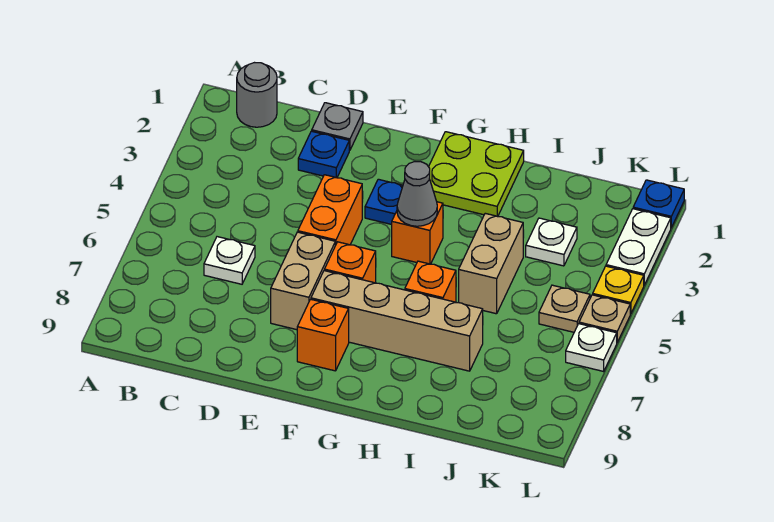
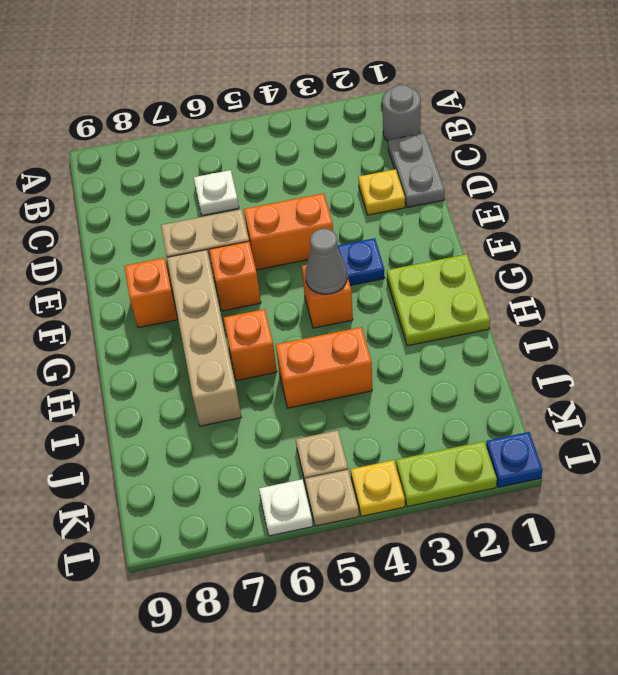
grey 1x1 plate [312,103,363,150] -> grey 1x2 plate [388,133,445,207]
blue 1x1 plate [298,131,349,178] -> yellow 1x1 plate [358,169,405,215]
tan 1x2 brick [459,213,523,314] -> orange 1x2 brick [276,327,372,408]
white 1x1 plate [526,218,577,266] -> none
white 1x2 plate [606,209,671,285] -> lime 1x2 plate [396,441,497,507]

